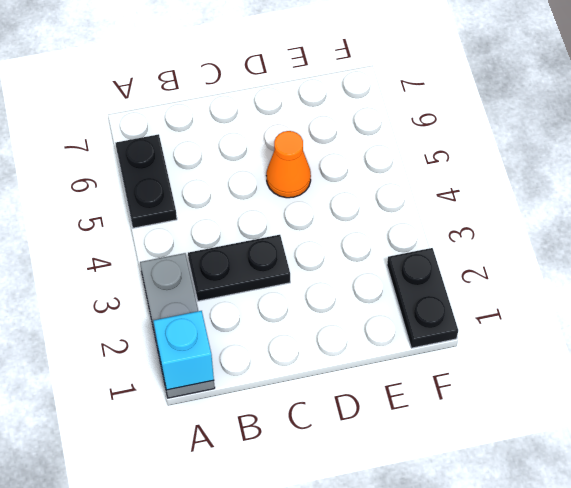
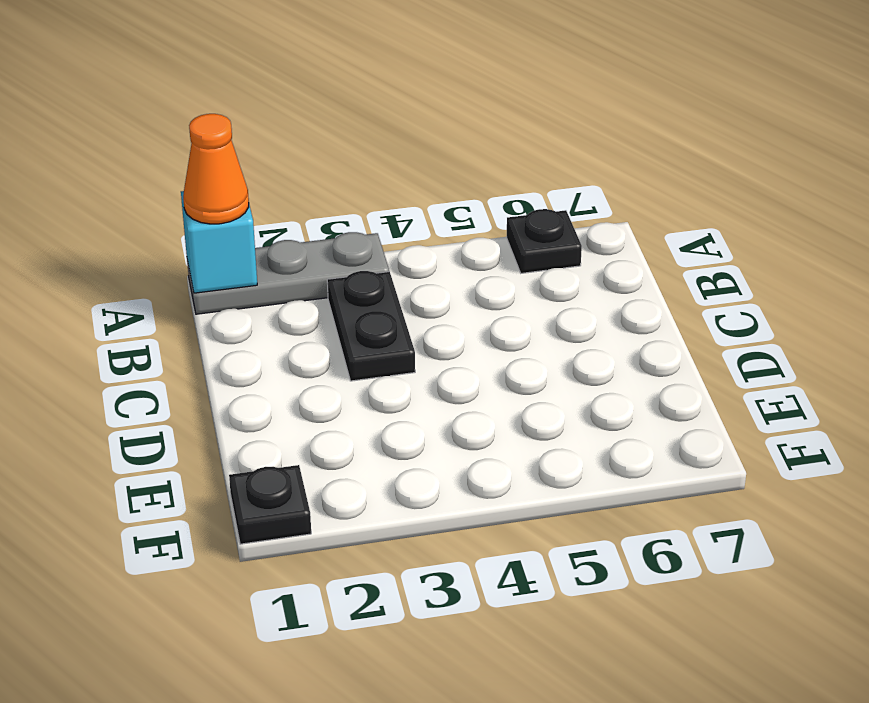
black 1x2 plate [115,134,177,228] -> black 1x1 plate [506,209,582,273]
orange 1x1 cone [266,131,311,198] -> orange 1x1 cone moved to [183,114,249,224]
black 1x2 plate [387,248,458,348] -> black 1x1 plate [229,465,311,544]

